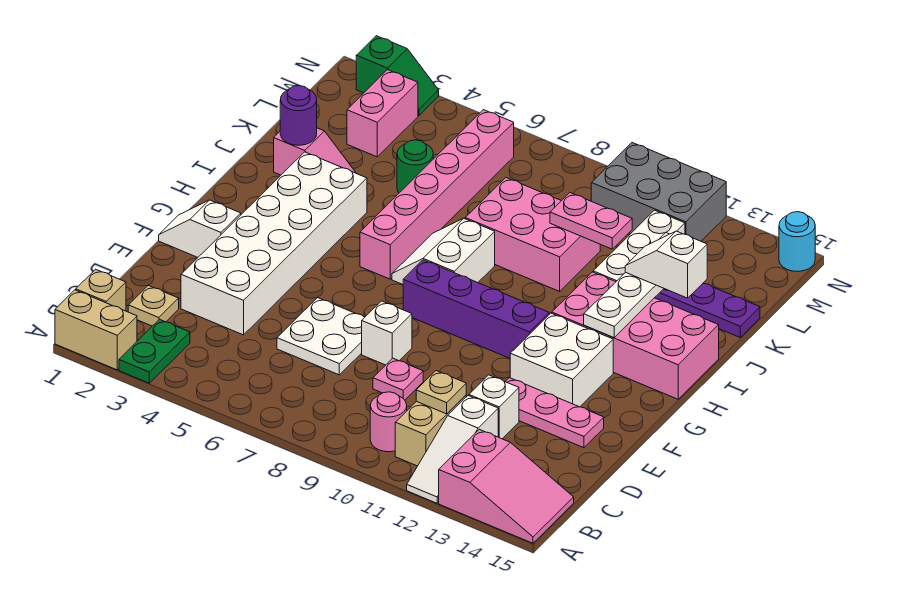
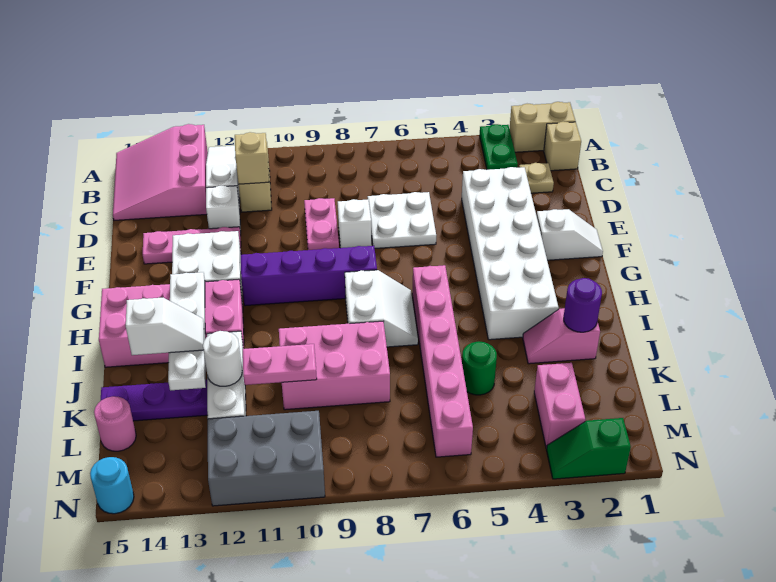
pink 2x3 slope [439,429,574,543] -> pink 3x3 slope [113,124,208,220]
pink 1x1 round brick [370,392,407,452] -> pink 1x1 round brick moved to [94,396,136,451]
tan 1x1 plate [416,371,466,414] -> tan 1x1 brick [235,132,269,184]
pink 1x1 plate [373,358,423,400] -> pink 1x2 plate [304,198,339,250]
none -> white 1x1 round brick [203,331,242,386]

